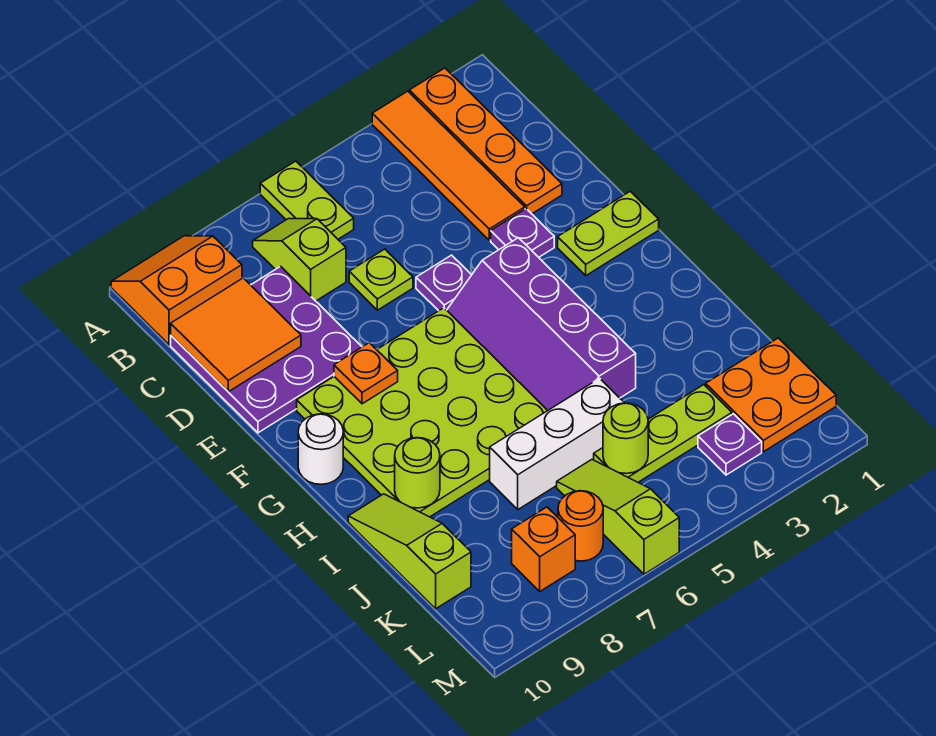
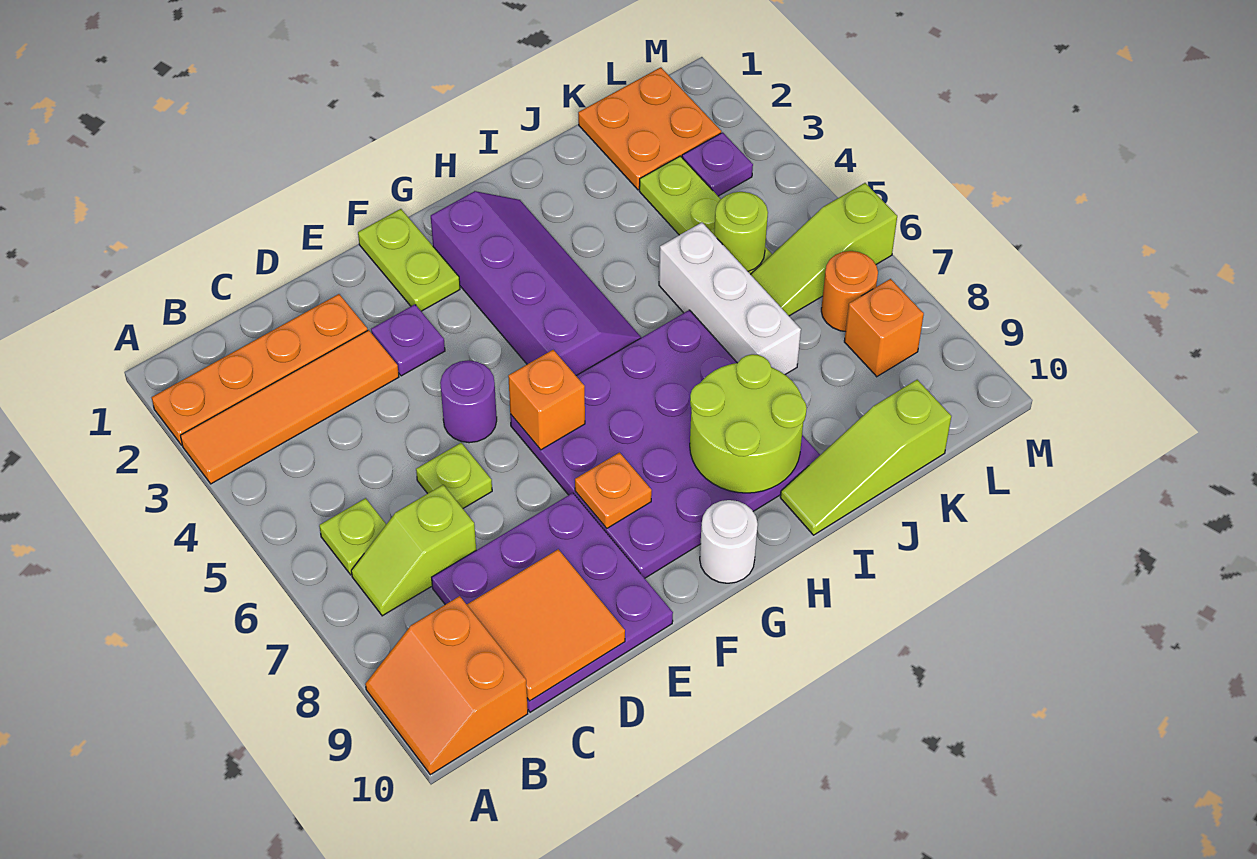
lime 1x2 plate [260,161,354,239] -> lime 1x1 plate [319,498,386,575]
purple 1x1 plate [416,255,471,311] -> purple 1x1 round brick [440,360,497,443]
purple 2x4 slope [447,238,636,410] -> purple 2x4 slope turned to [431,191,642,375]
lime 4x4 plate [297,308,548,517] -> purple 4x4 plate [510,310,820,578]
none -> orange 1x1 brick [508,350,585,450]
lime 1x1 round brick [395,438,440,508] -> lime 2x2 round brick [690,354,807,493]

